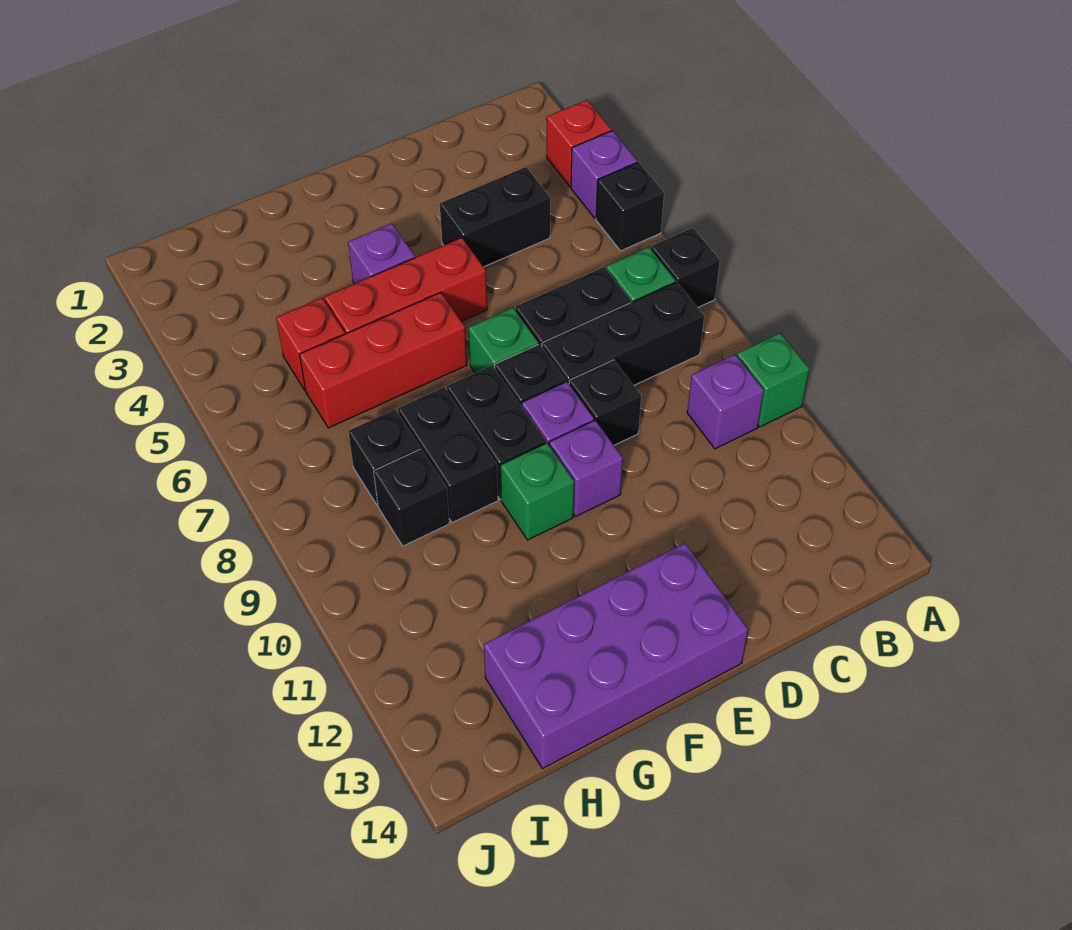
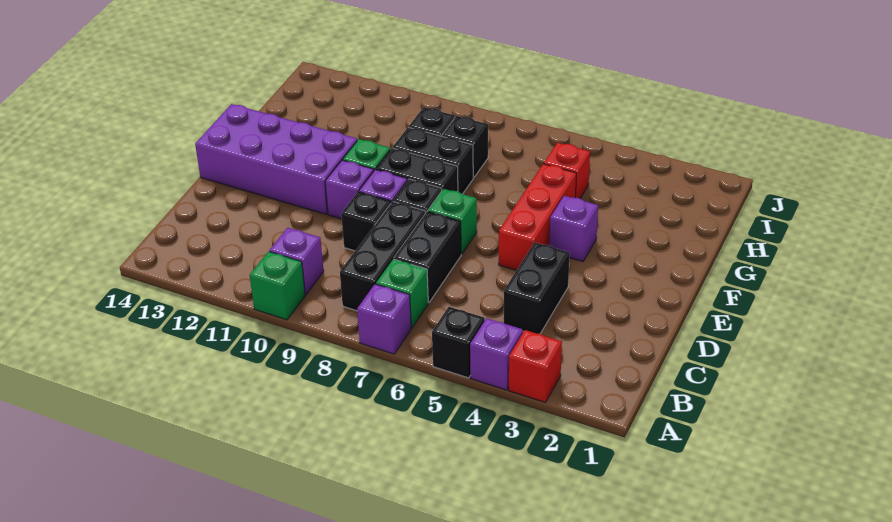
black 1x1 brick [651,228,720,307] -> purple 1x1 brick [357,284,411,354]
purple 2x4 brick [484,543,748,769] -> purple 2x4 brick turned to [195,104,357,214]
red 1x3 brick [300,292,467,428] -> none

